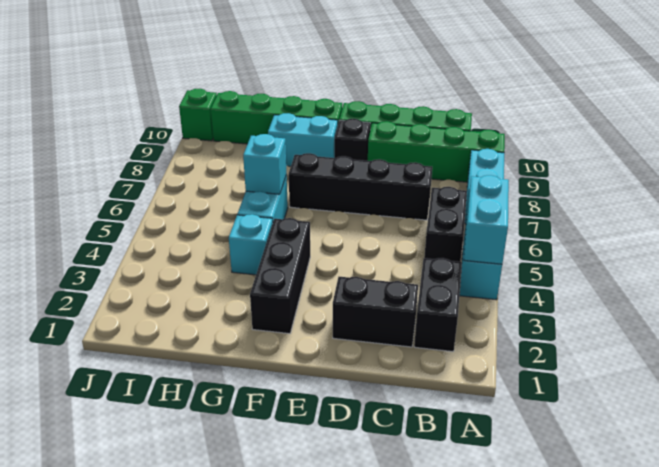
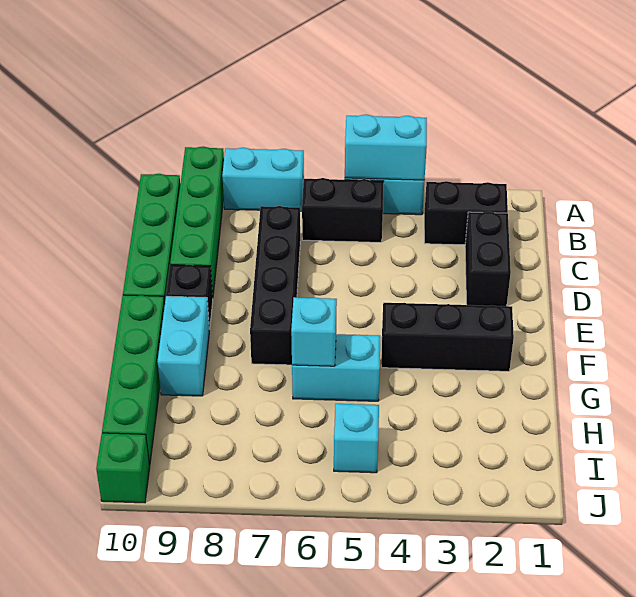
cyan 1x1 brick [229,214,273,275] -> cyan 1x1 brick moved to [334,404,379,473]

